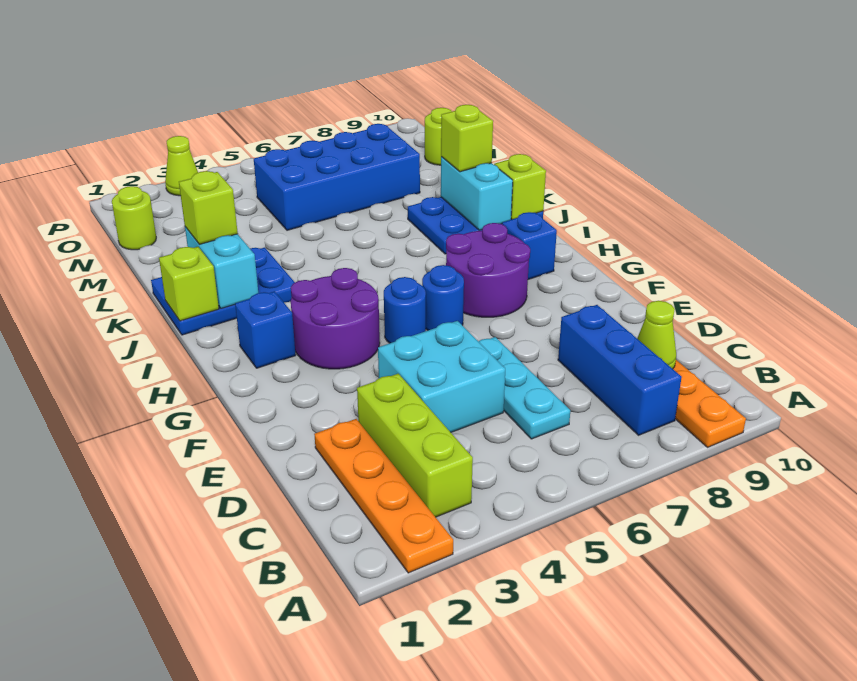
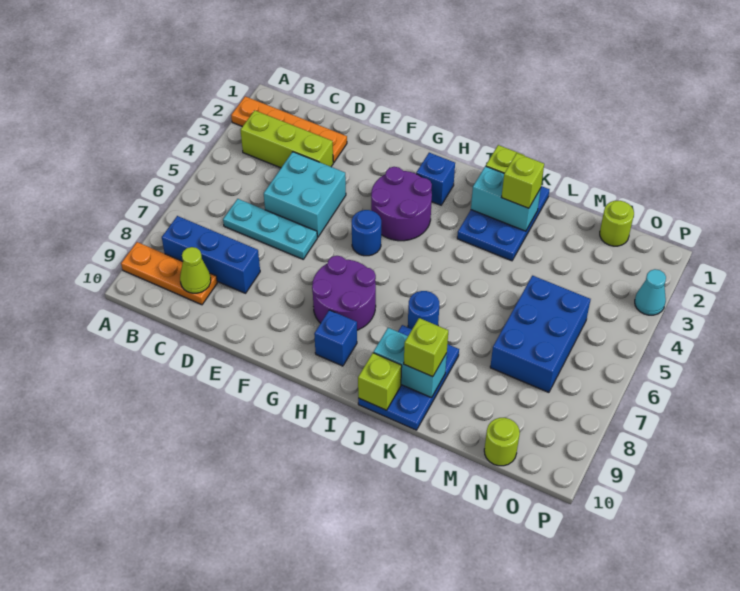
blue 1x1 round brick [422,265,464,330] -> blue 1x1 round brick moved to [408,291,439,329]
blue 2x4 brick [254,124,420,230] -> blue 2x3 brick [490,276,591,392]
lime 1x1 cone [165,136,198,196] -> cyan 1x1 cone [635,269,666,315]

